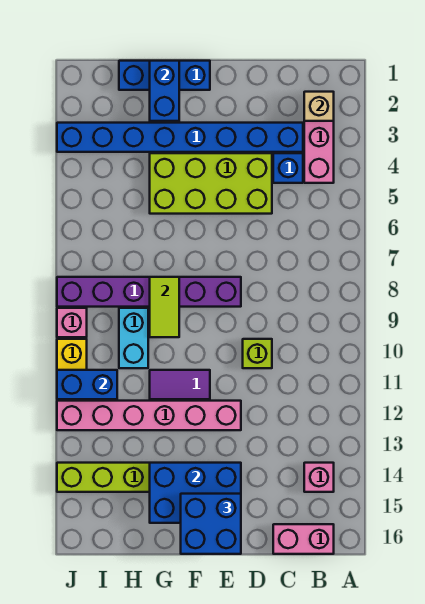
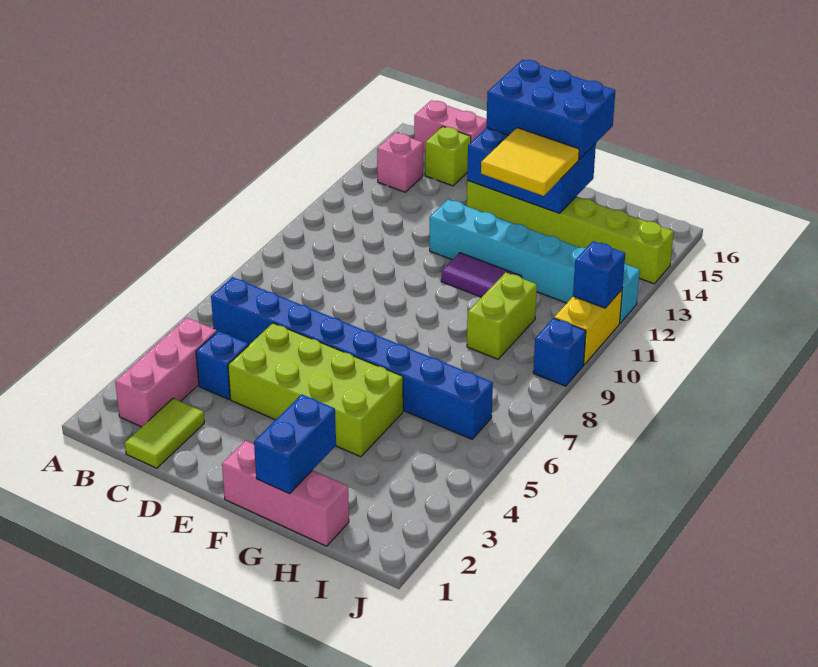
tan 1x1 brick [304,92,334,121] -> none
blue 1x8 brick [57,123,303,152] -> blue 1x8 brick moved to [211,277,493,439]
lime 1x1 brick [243,339,272,368] -> lime 1x1 brick moved to [425,126,471,186]
purple 1x6 brick [57,277,241,307] -> none
pink 1x6 brick [57,401,241,430] -> cyan 1x6 brick [430,200,640,323]
blue 2x2 brick [181,494,241,554] -> blue 2x3 brick [486,60,615,159]
blue 1x3 brick [119,61,210,90] -> pink 1x3 brick [222,441,349,546]
none -> yellow 2x2 tile [481,128,579,196]
lime 1x2 tile [150,277,179,337] -> lime 1x2 tile moved to [125,398,204,468]
cyan 1x2 brick [119,308,148,368] -> lime 1x2 brick [467,272,537,359]
blue 1x2 brick [57,370,117,399] -> blue 1x1 brick [573,241,625,308]
pink 1x1 brick [57,308,87,337] -> blue 1x1 brick [533,318,586,386]

